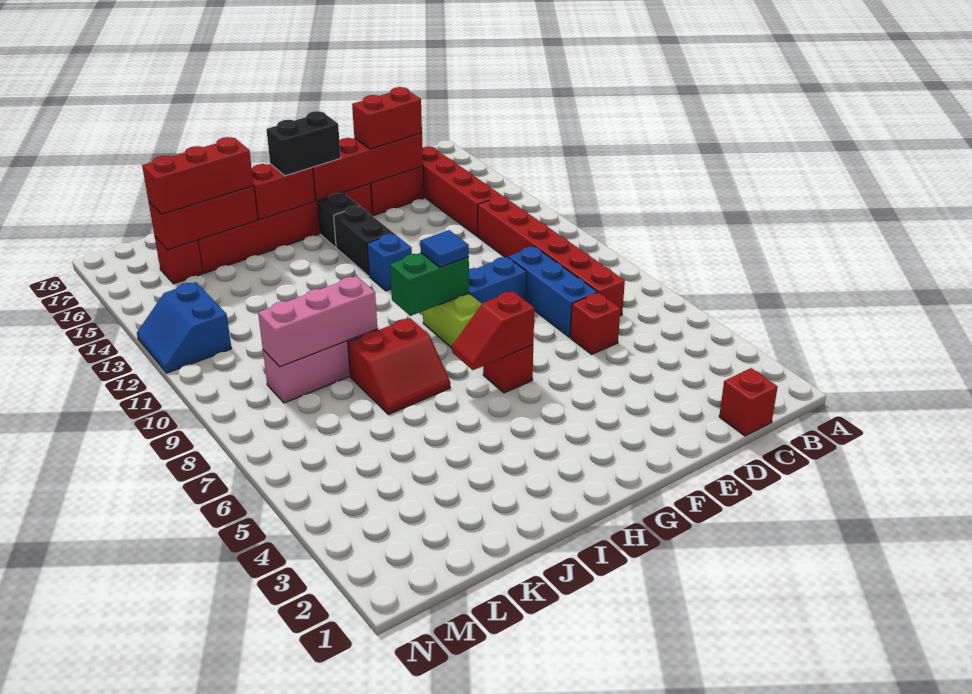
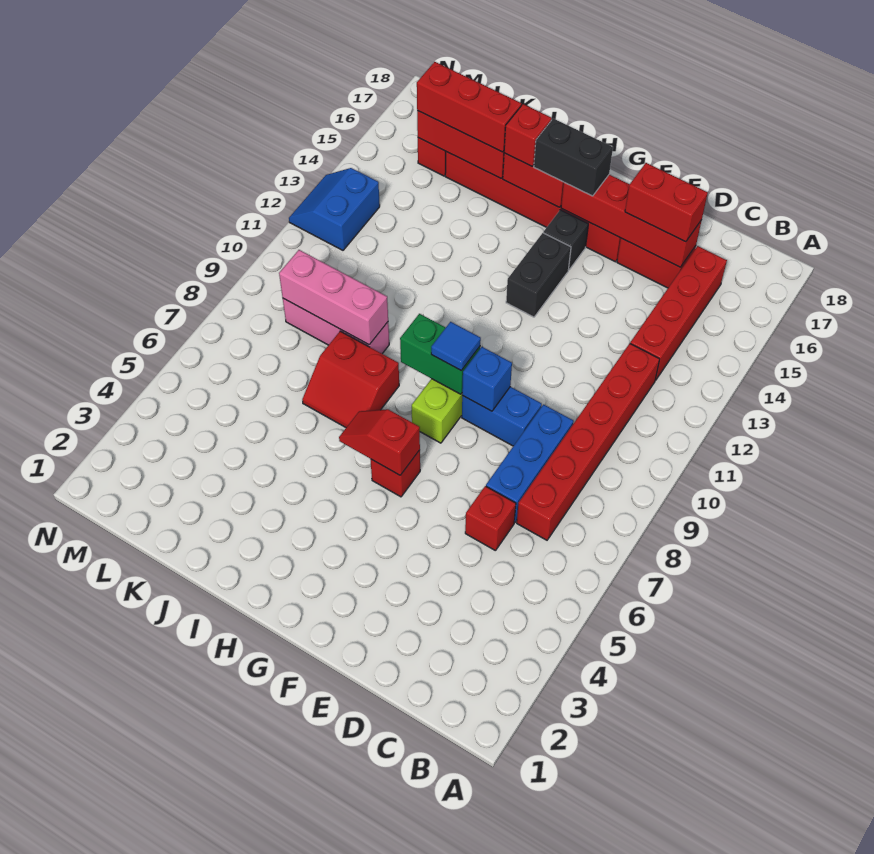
red 1x1 brick [719,368,778,436] -> red 1x1 brick moved to [504,104,552,166]
blue 1x1 brick [367,234,412,291] -> blue 1x1 brick moved to [462,347,512,411]

